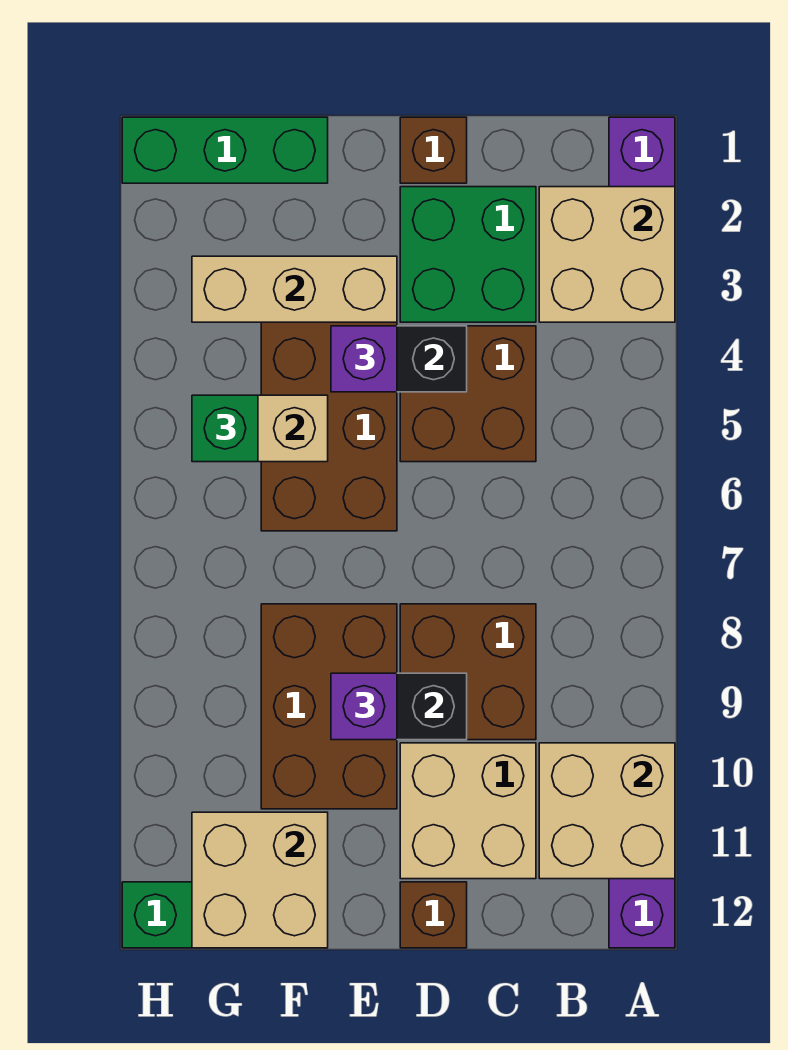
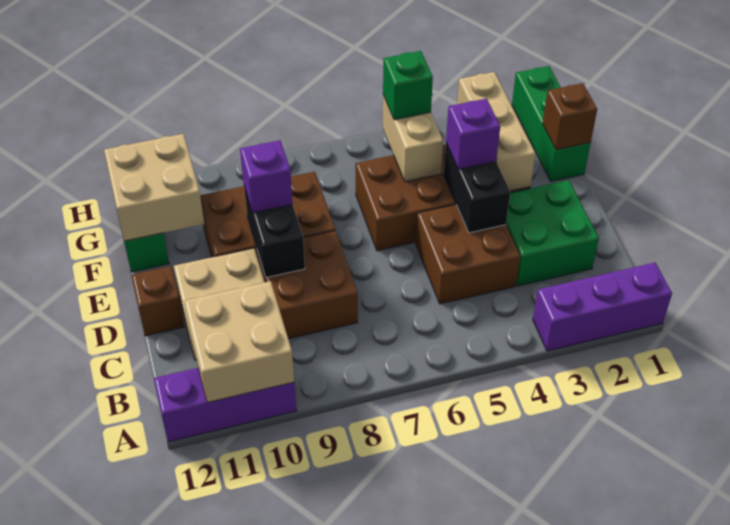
tan 2x2 brick [539,187,675,322] -> none
brown 1x1 brick [400,117,467,183] -> brown 1x1 brick moved to [542,83,597,150]

